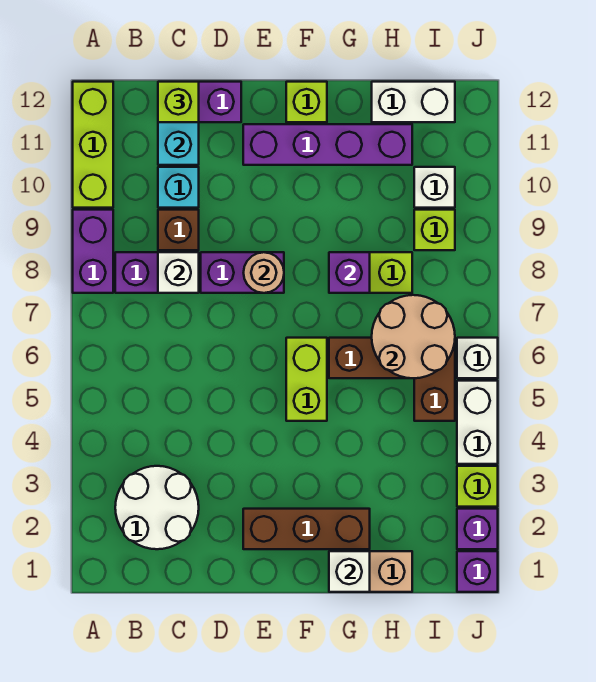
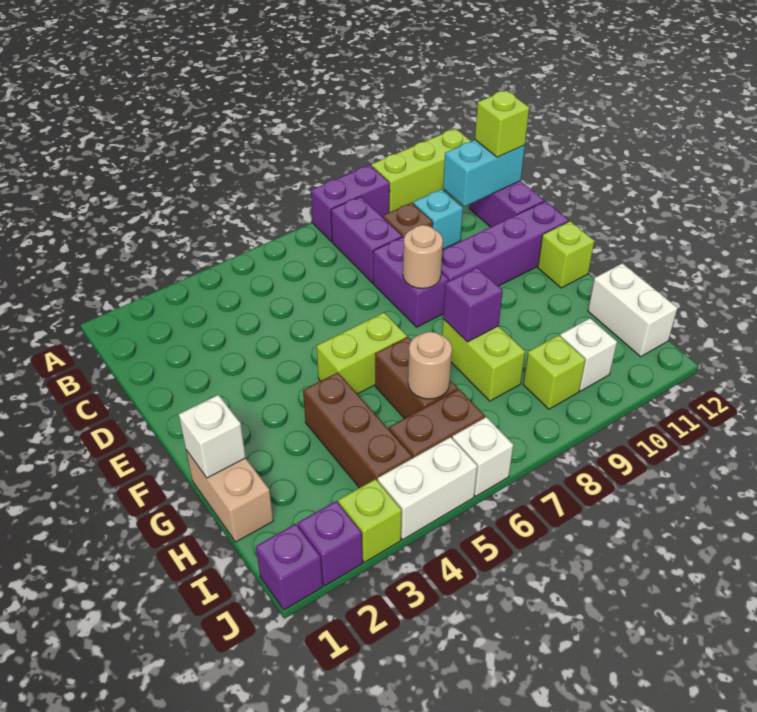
white 2x2 round brick [115,466,199,549] -> none
white 1x1 brick [158,252,199,293] -> none
brown 1x3 brick [243,509,370,549] -> brown 1x3 brick moved to [303,373,412,488]
purple 1x4 brick [243,124,412,165] -> purple 1x4 brick turned to [441,201,569,286]
tan 2x2 round brick [372,295,455,378] -> tan 1x1 round brick [408,332,452,399]

